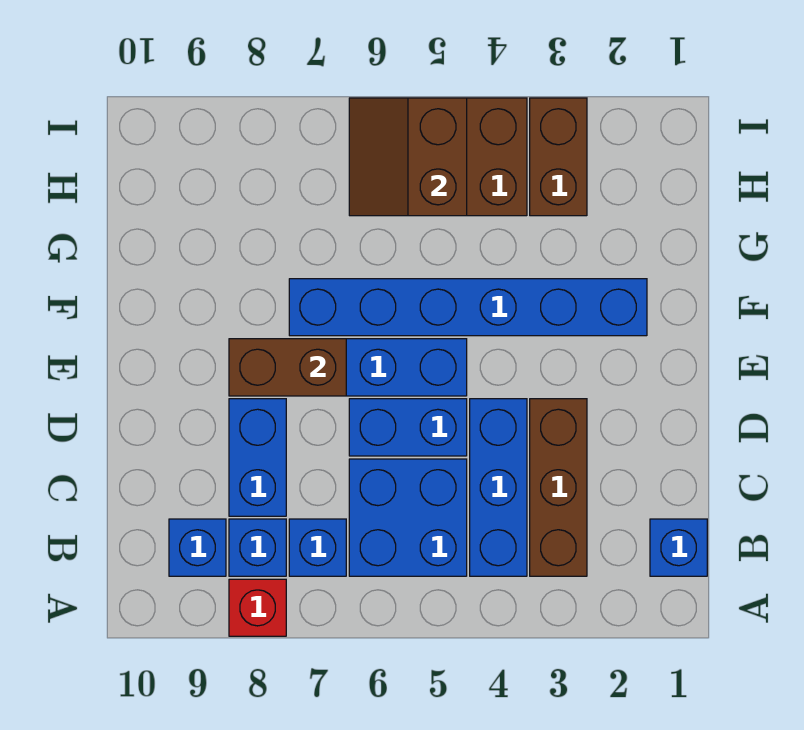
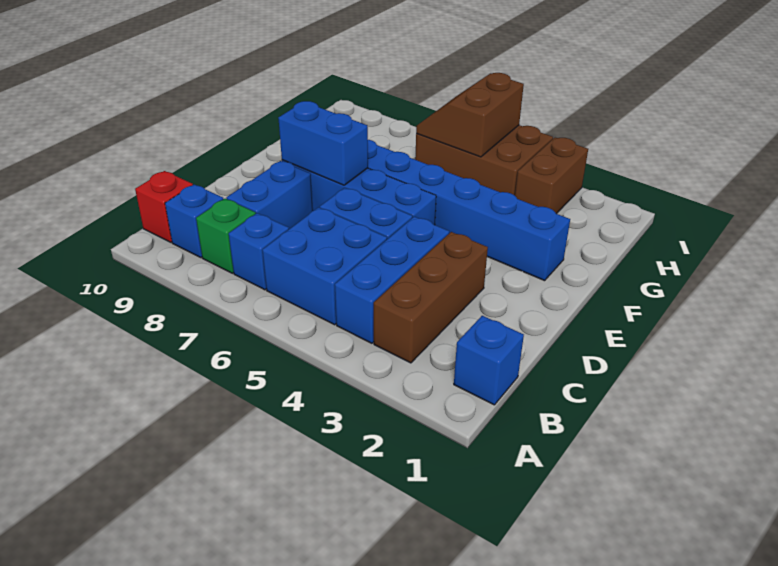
red 1x1 brick [229,579,286,636] -> red 1x1 brick moved to [135,171,193,242]
blue 1x1 brick [229,519,286,576] -> green 1x1 brick [196,199,256,273]
brown 1x2 brick [229,339,346,396] -> blue 1x2 brick [278,101,368,185]

